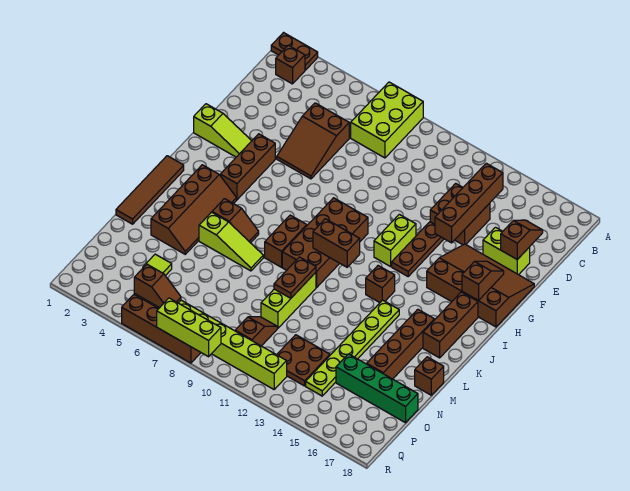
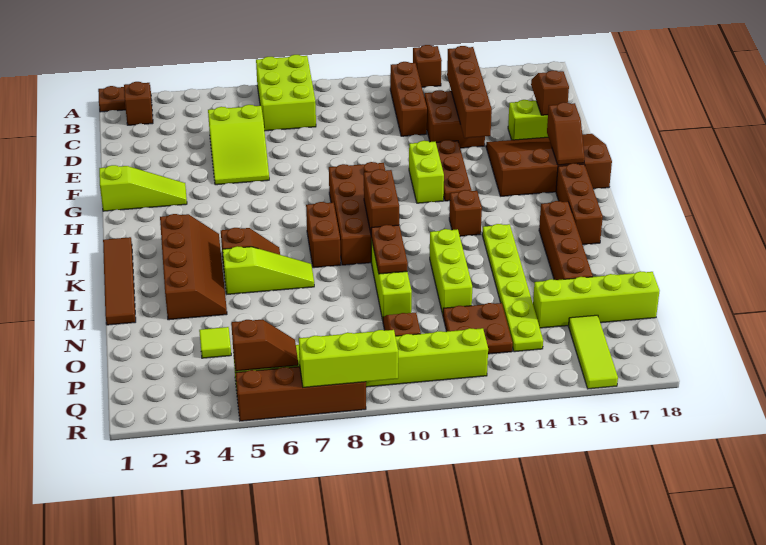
brown 2x3 slope [277,103,349,179] -> lime 2x3 slope [208,105,269,185]
brown 1x3 brick [220,134,275,200] -> brown 1x3 brick moved to [390,62,427,136]
brown 1x2 slope [462,261,504,301] -> brown 1x2 slope turned to [547,102,585,165]
brown 1x2 brick [313,219,360,267] -> brown 1x2 brick turned to [364,169,399,233]
none -> lime 1x3 brick [430,229,472,314]
brown 1x1 brick [415,357,444,395] -> brown 1x1 brick moved to [413,45,442,87]
green 1x4 brick [336,354,418,423] -> lime 1x4 brick [533,271,659,328]
none -> lime 1x3 tile [569,315,618,389]

